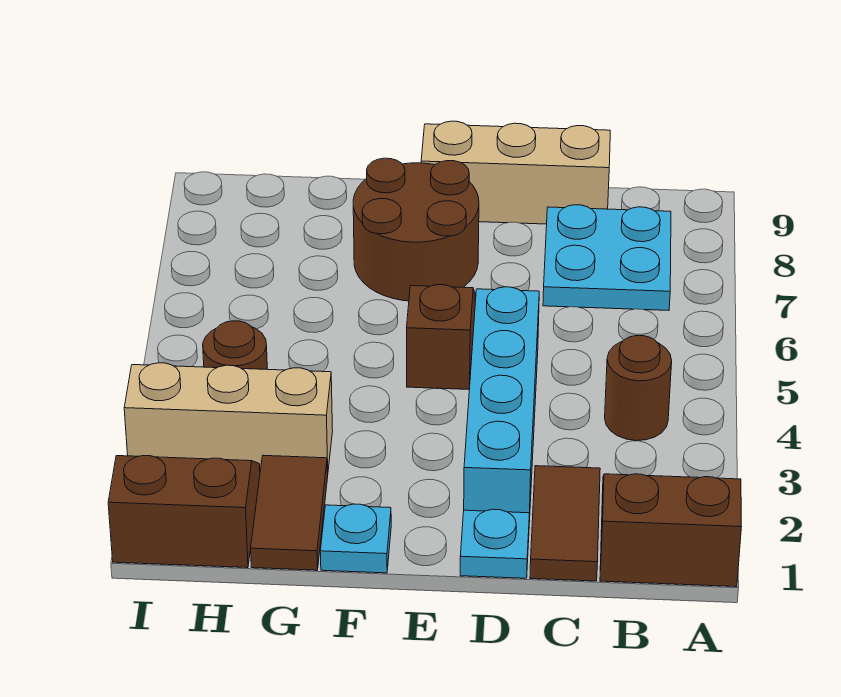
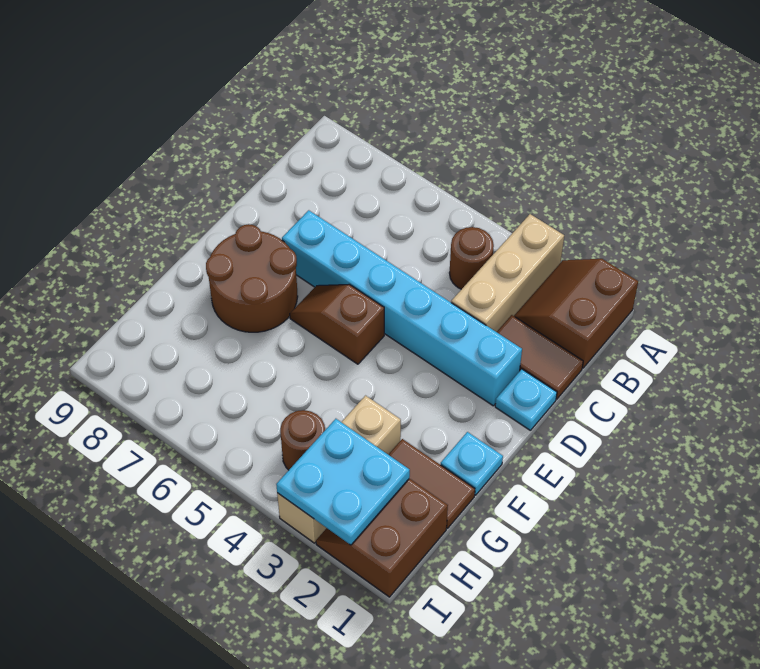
cyan 2x2 plate [543,205,671,310] -> cyan 2x2 plate moved to [276,419,410,545]
tan 1x3 brick [421,121,610,224] -> tan 1x3 brick moved to [451,214,564,332]
cyan 1x4 brick [464,287,539,522] -> cyan 1x6 brick [282,210,522,406]

